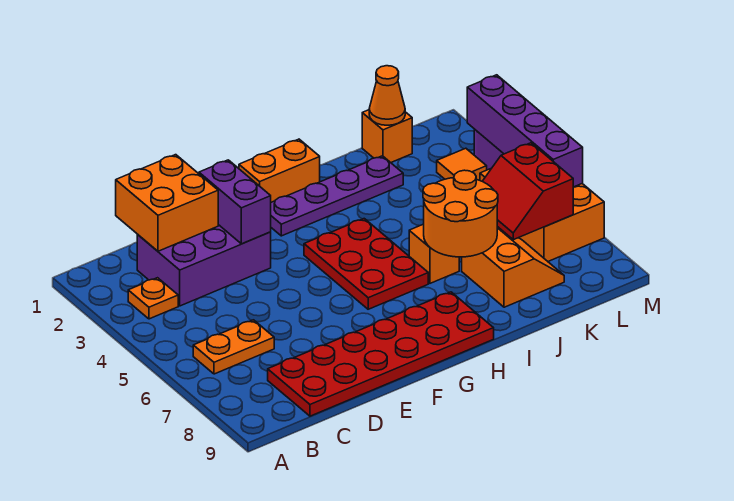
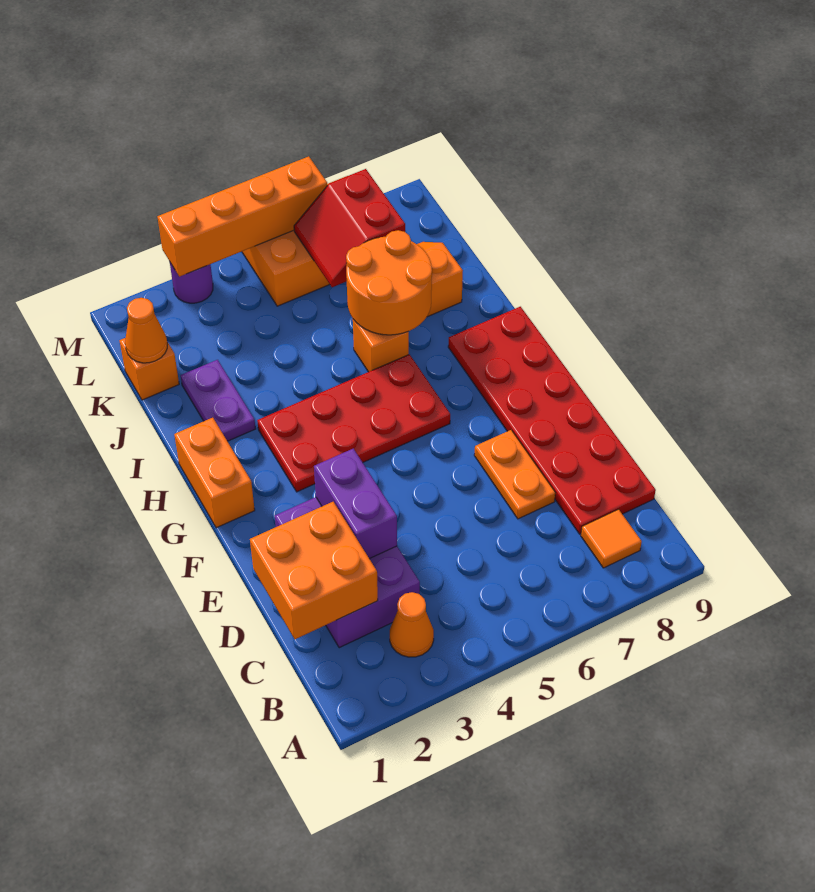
orange 1x1 plate [128,278,178,319] -> orange 1x1 cone [390,592,434,657]
orange 1x2 plate [193,320,274,374] -> orange 1x2 plate moved to [474,430,555,519]
purple 1x2 brick [199,160,271,244] -> purple 1x2 brick turned to [314,448,397,559]
purple 1x4 plate [271,156,403,236] -> purple 1x2 plate [181,360,255,441]
red 2x3 plate [304,219,428,309] -> red 2x4 plate [257,354,450,492]
red 2x2 slope [482,143,573,240] -> red 2x2 slope turned to [294,169,405,287]
orange 1x1 tile [437,148,487,180] -> orange 1x1 tile moved to [581,509,642,568]
purple 1x4 brick [467,75,583,187] -> orange 1x4 brick [157,156,327,277]

